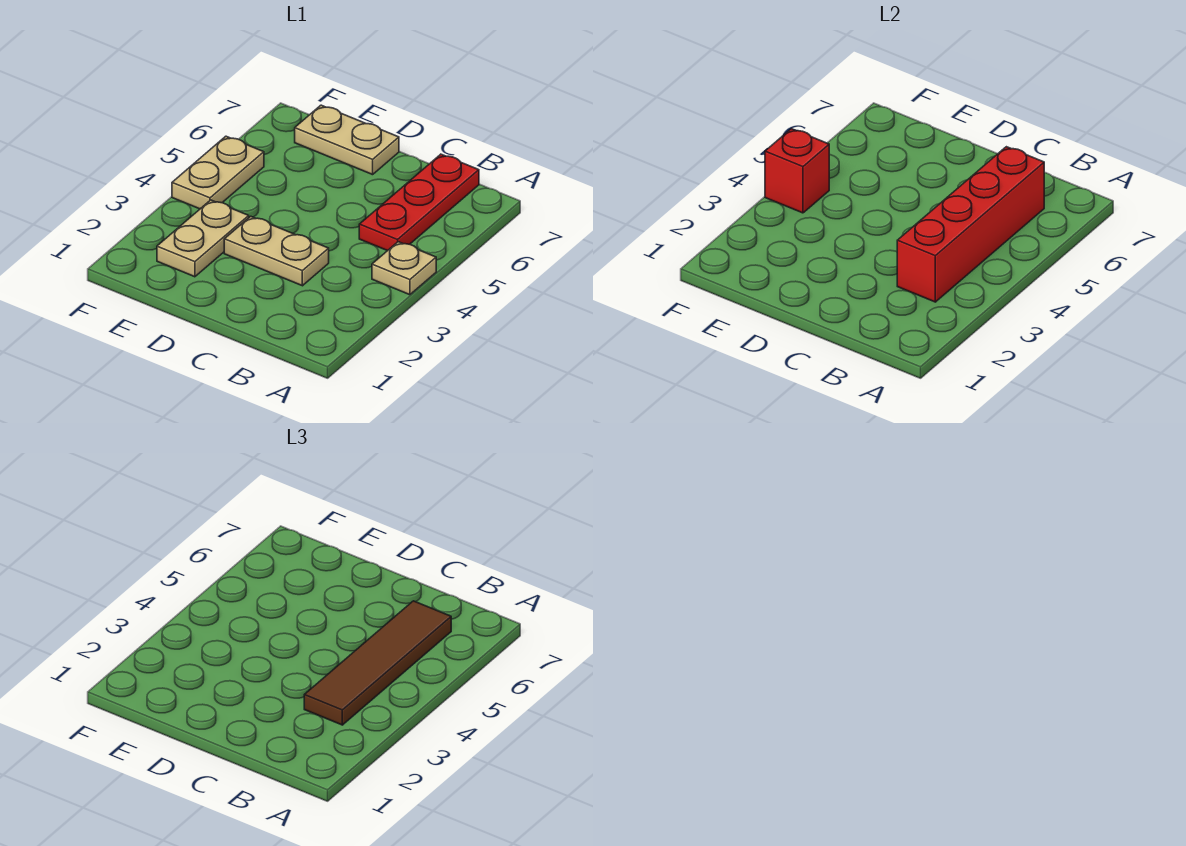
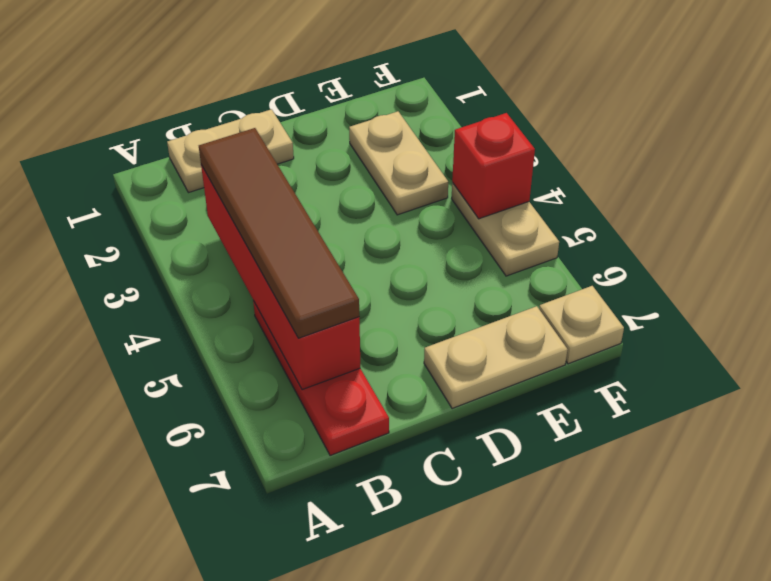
tan 1x1 plate [372,242,436,295] -> tan 1x1 plate moved to [539,286,624,364]
tan 1x2 plate [224,216,329,286] -> tan 1x2 plate moved to [167,109,294,193]

